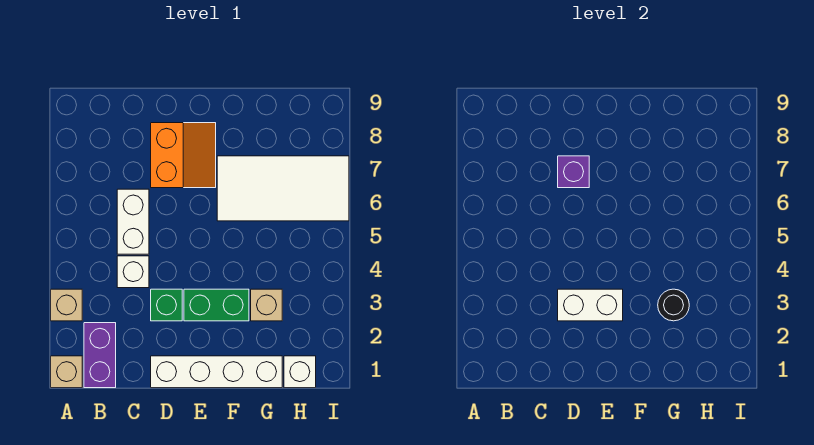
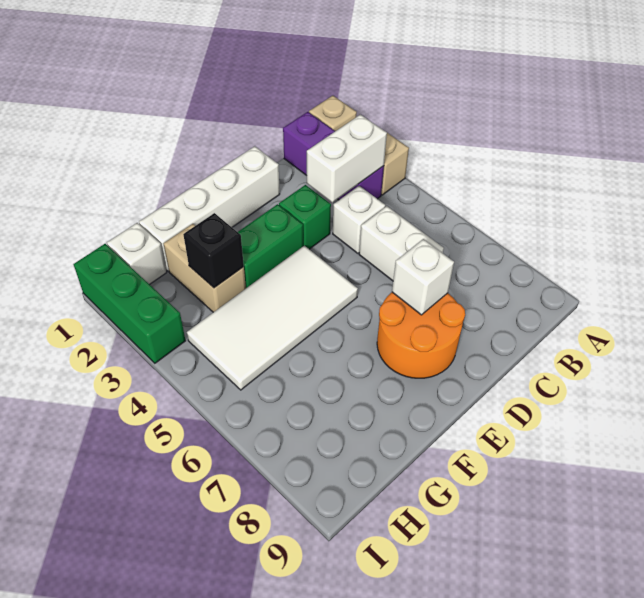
purple 1x2 brick [84,323,116,388] -> purple 1x3 brick [283,112,384,200]
white 1x2 brick [558,289,623,321] -> white 1x2 brick moved to [307,115,387,202]
orange 2x2 slope [151,123,216,188] -> orange 2x2 round brick [377,292,465,378]
purple 1x1 brick [558,156,589,188] -> white 1x1 brick [392,239,454,315]
white 2x4 tile [217,156,349,221] -> white 2x4 tile moved to [187,246,358,390]
tan 1x1 brick [251,289,282,321] -> tan 1x2 brick [164,224,246,312]
black 1x1 round brick [658,289,689,321] -> black 1x1 brick [183,213,244,288]
none -> green 1x3 brick [74,244,186,363]

